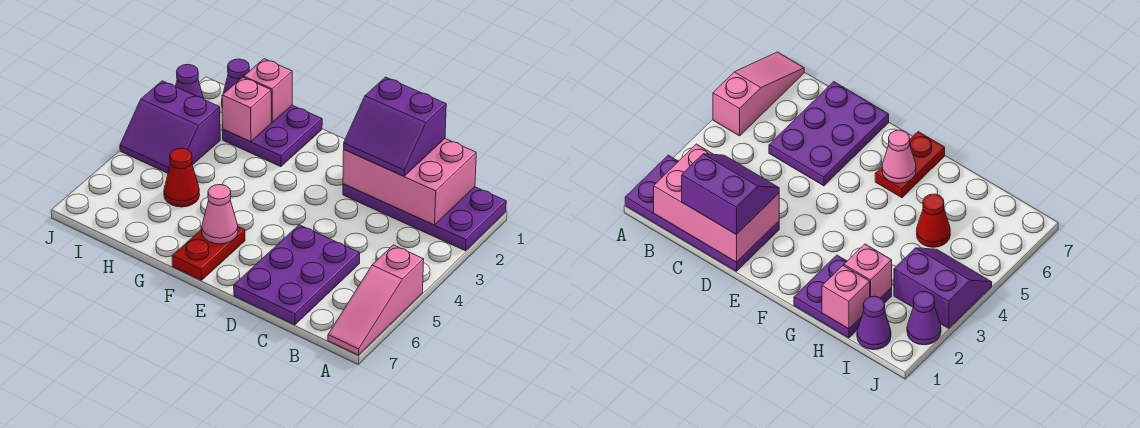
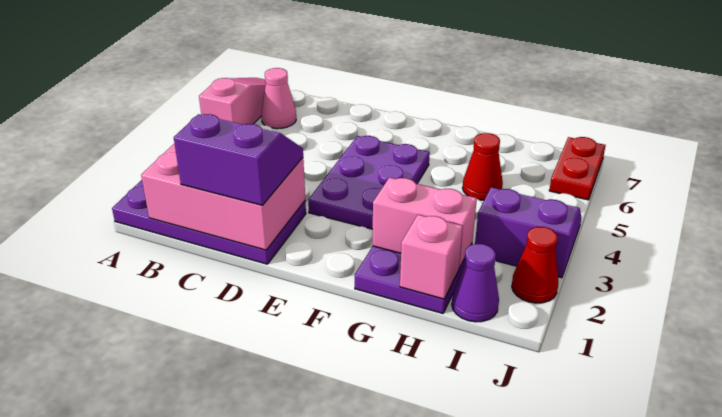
purple 2x3 plate [234,225,360,325] -> purple 2x3 plate moved to [308,136,430,229]
red 1x2 plate [172,227,245,280] -> red 1x2 plate moved to [549,137,606,200]
pink 1x1 cone [202,185,238,244] -> pink 1x1 cone moved to [261,68,296,129]
pink 1x1 brick [222,77,271,142] -> pink 1x2 brick [373,177,477,268]
purple 1x1 cone [175,65,204,99] -> red 1x1 cone [512,227,559,303]

